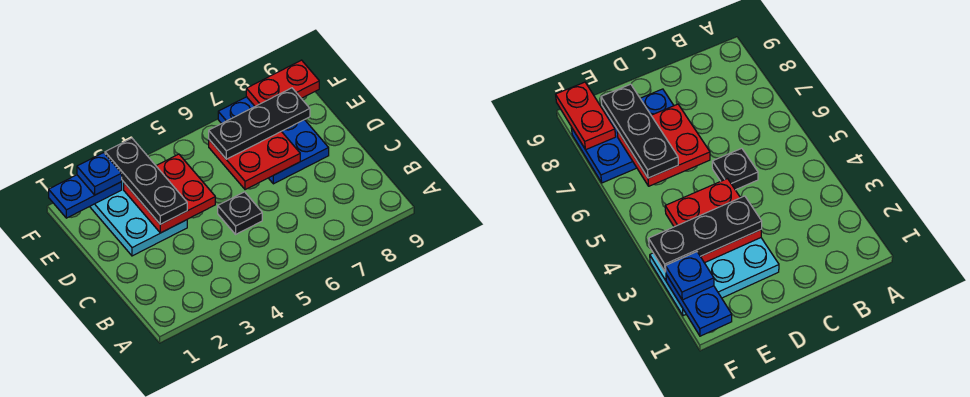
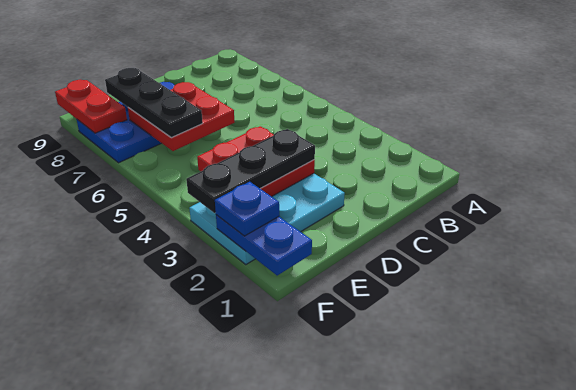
black 1x1 plate [218,192,262,234] -> none

